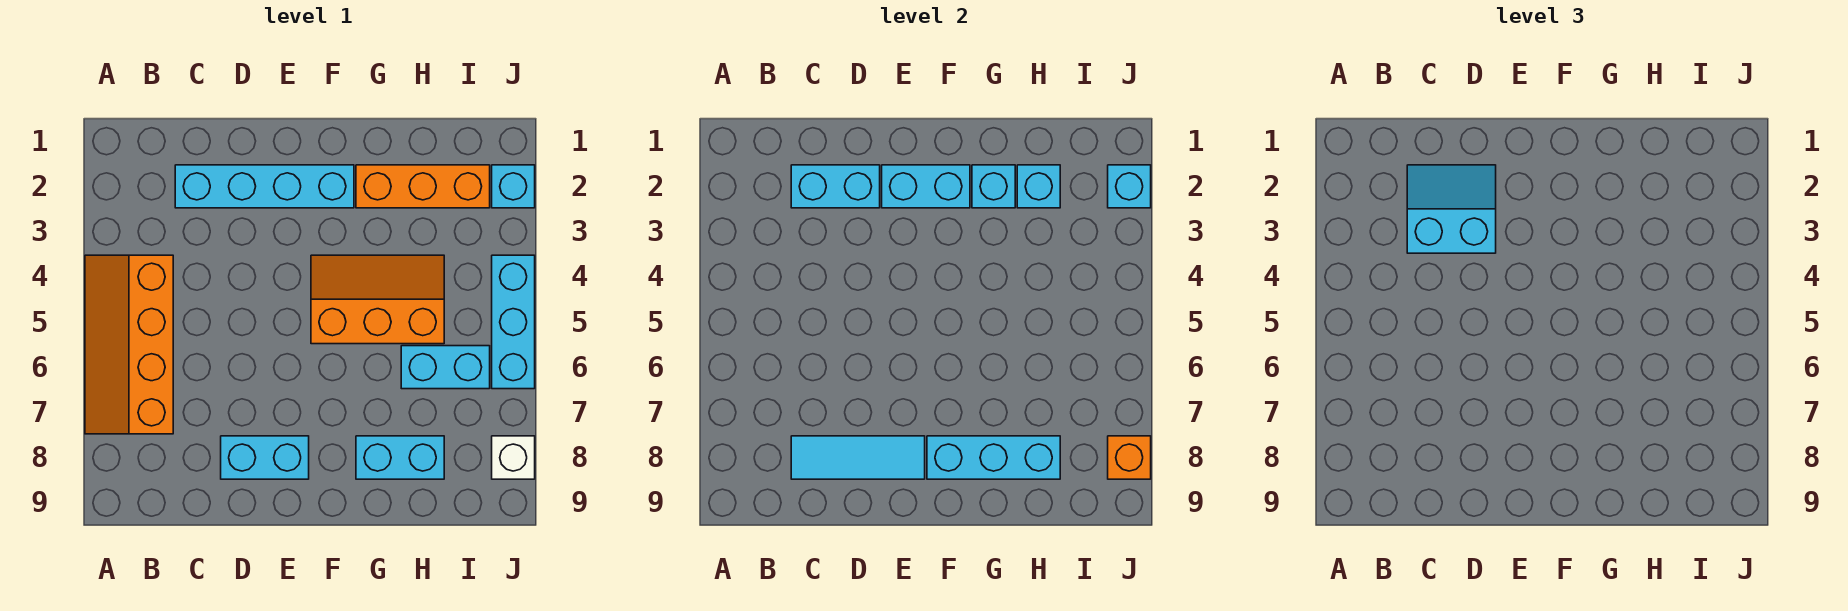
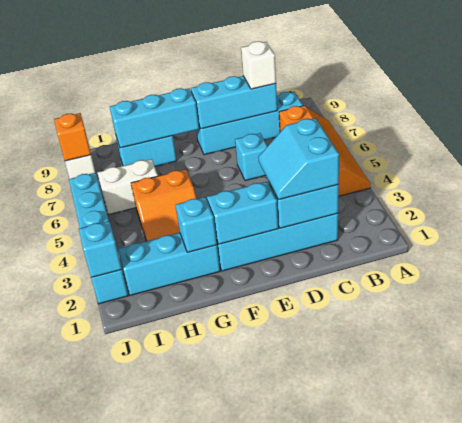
cyan 2x2 slope [1407,165,1496,253] -> cyan 2x2 slope turned to [258,118,339,200]
cyan 1x3 tile [791,436,925,479] -> cyan 1x3 brick [191,76,277,129]
none -> white 1x1 brick [241,41,276,89]
cyan 1x2 brick [221,436,309,479] -> cyan 1x4 brick [196,92,303,155]
orange 2x3 slope [311,255,444,344] -> orange 2x2 slope [131,169,196,241]
orange 1x3 brick [356,165,490,208] -> cyan 1x3 brick [118,233,220,295]
cyan 1x1 brick [1017,165,1060,208] -> cyan 1x1 brick moved to [235,133,267,181]
cyan 1x2 brick [401,346,490,389] -> white 1x2 brick [97,159,158,215]

